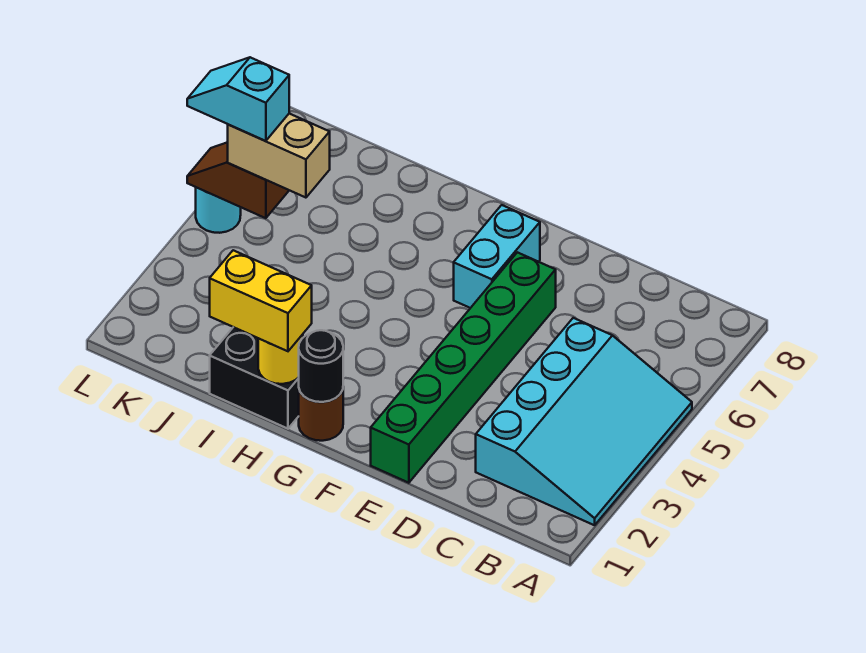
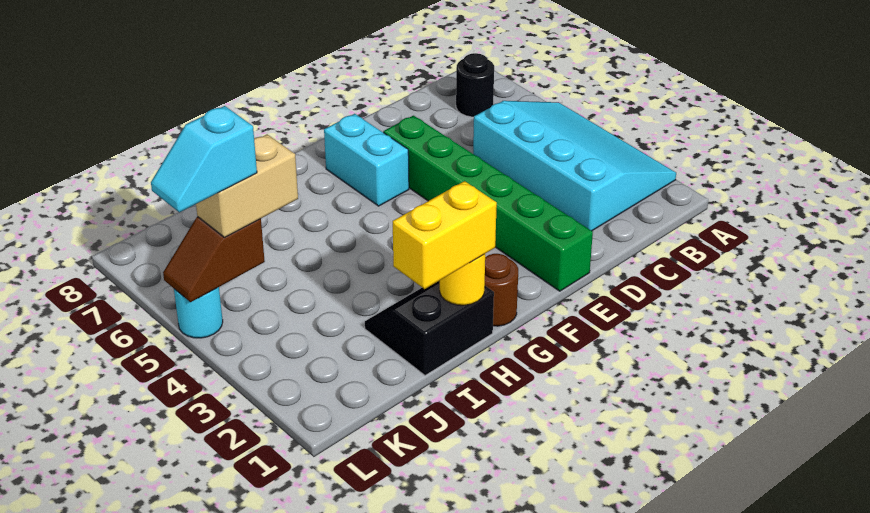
black 1x1 round brick [299,330,343,402] -> black 1x1 round brick moved to [456,53,494,117]

